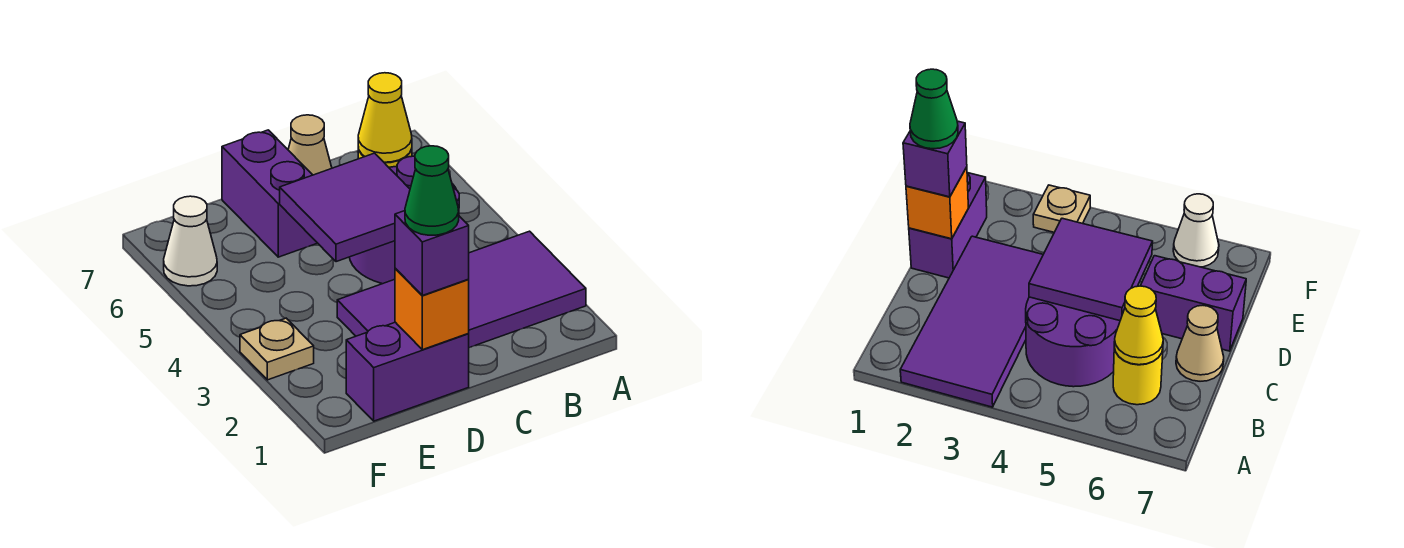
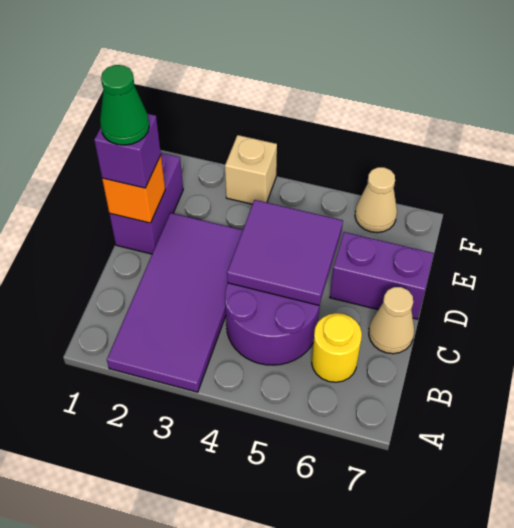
yellow 1x1 cone [358,73,412,162] -> none
tan 1x1 plate [240,318,314,380] -> tan 1x1 brick [225,135,277,204]
white 1x1 cone [164,196,217,286] -> tan 1x1 cone [355,167,397,233]

